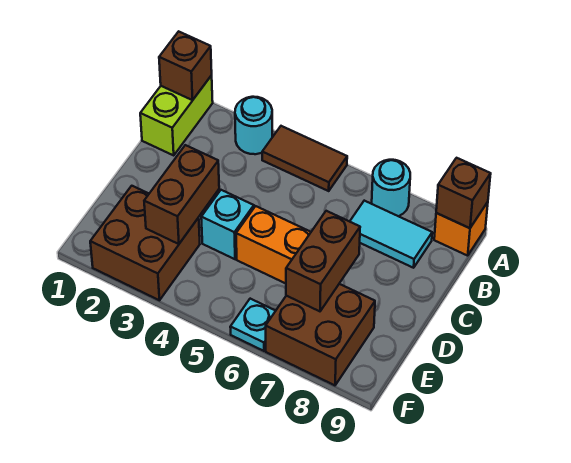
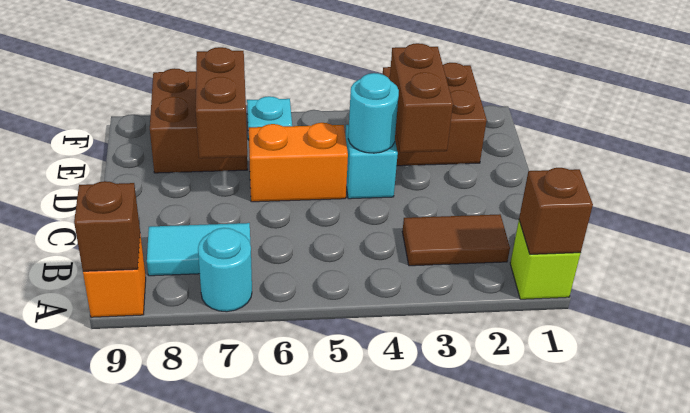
lime 1x2 brick [140,75,213,155] -> lime 1x1 brick [510,221,581,299]
cyan 1x1 round brick [235,97,272,154] -> cyan 1x1 round brick moved to [348,73,399,153]
brown 1x2 tile [262,126,347,191] -> brown 1x2 tile moved to [402,214,510,266]

